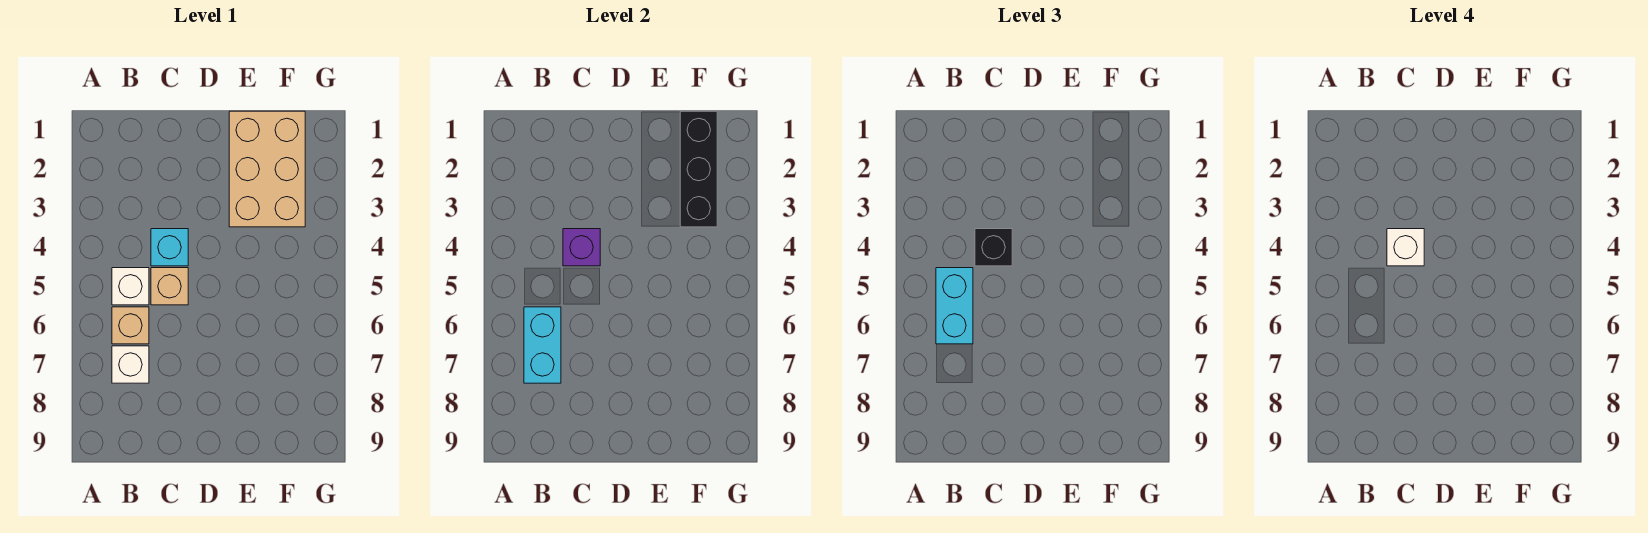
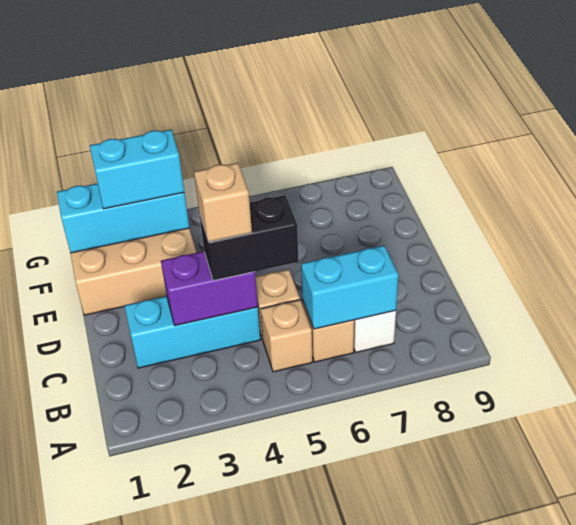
white 1x1 brick [112,268,149,305] -> tan 1x1 brick [261,300,312,372]
cyan 1x2 brick [936,268,973,344] -> cyan 1x2 brick moved to [90,130,184,209]
cyan 1x1 brick [151,229,188,266] -> cyan 1x3 brick [124,296,260,368]
purple 1x1 brick [563,229,600,266] -> purple 1x2 brick [161,251,258,326]
black 1x1 brick [975,229,1012,266] -> black 1x2 brick [199,195,299,281]
white 1x1 brick [1387,229,1424,266] -> tan 1x1 brick [194,163,252,242]
black 1x3 brick [680,111,717,227] -> cyan 1x3 brick [57,183,189,253]

